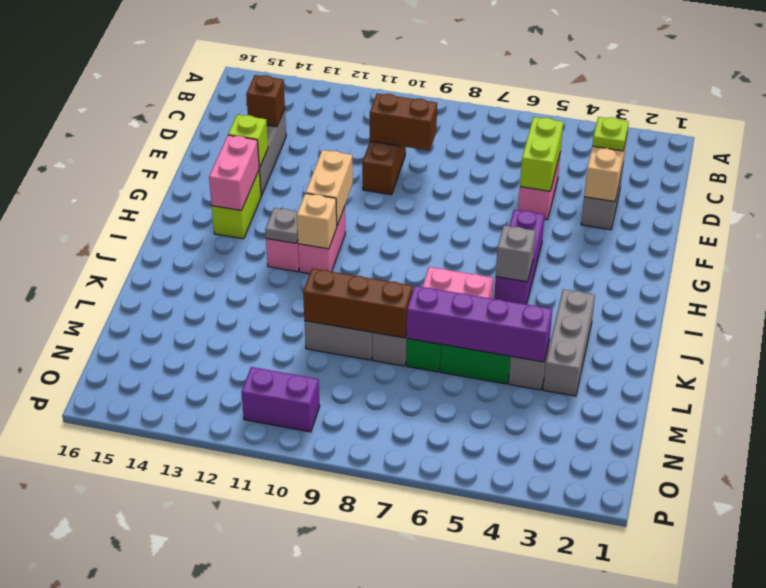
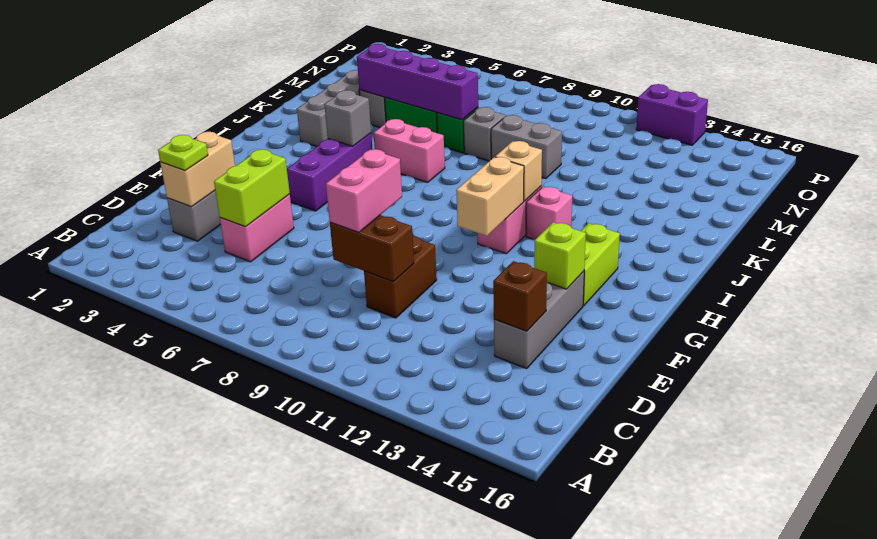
pink 1x2 brick [209,135,260,211] -> pink 1x2 brick moved to [326,149,402,232]
grey 1x1 plate [265,208,298,243] -> none
brown 1x3 brick [303,269,413,338] -> none
purple 1x2 brick [241,367,320,432] -> purple 1x2 brick moved to [636,84,708,145]

